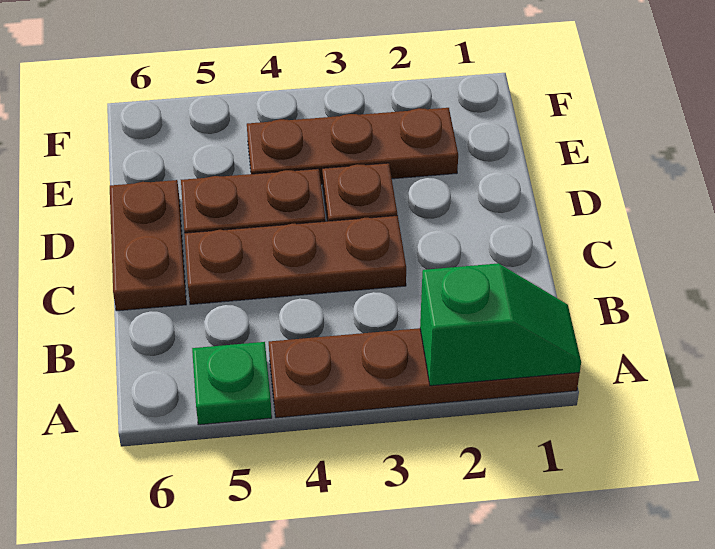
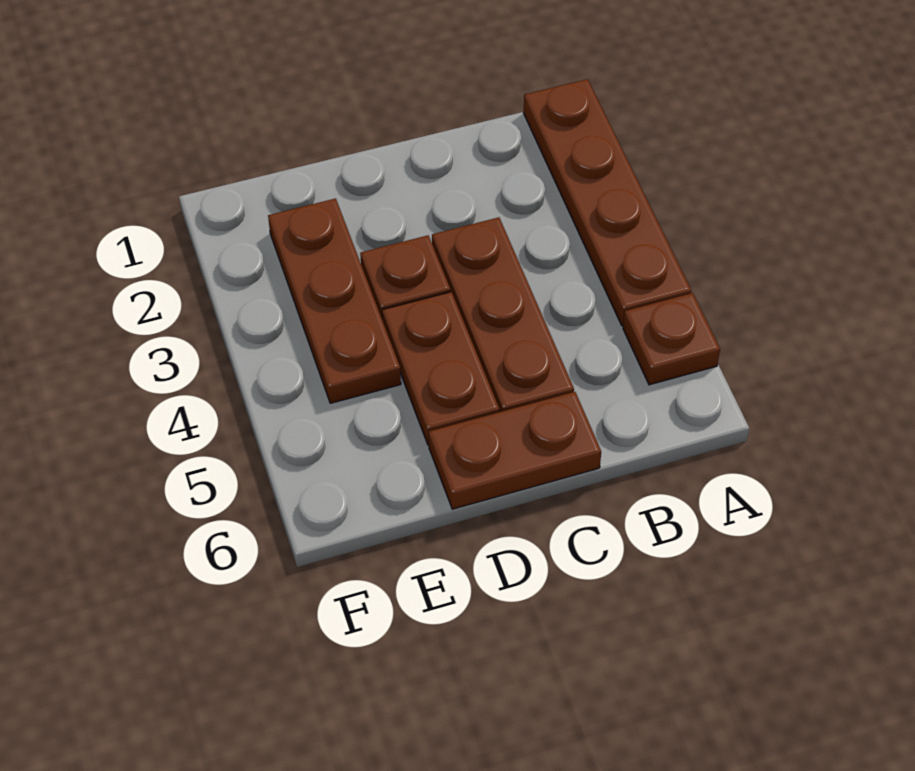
green 1x2 slope [420,263,581,386] -> none
green 1x1 plate [192,342,272,425] -> brown 1x1 plate [623,293,720,385]

